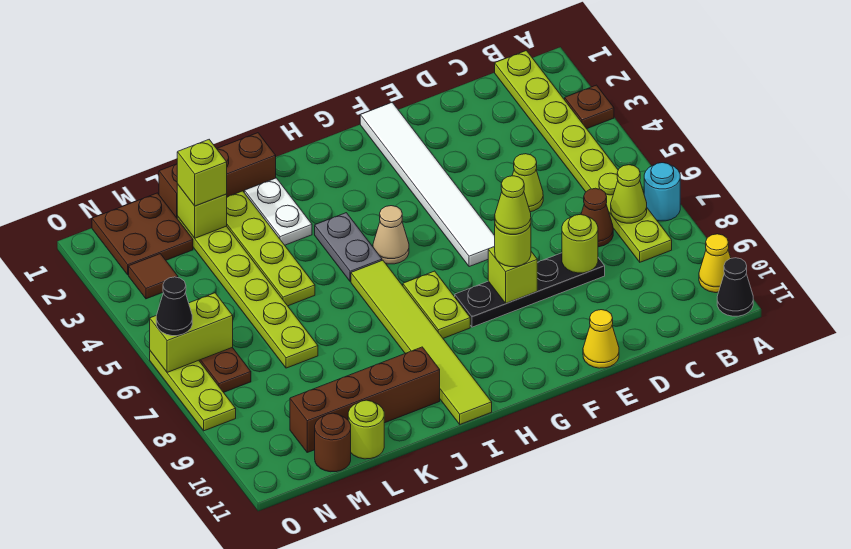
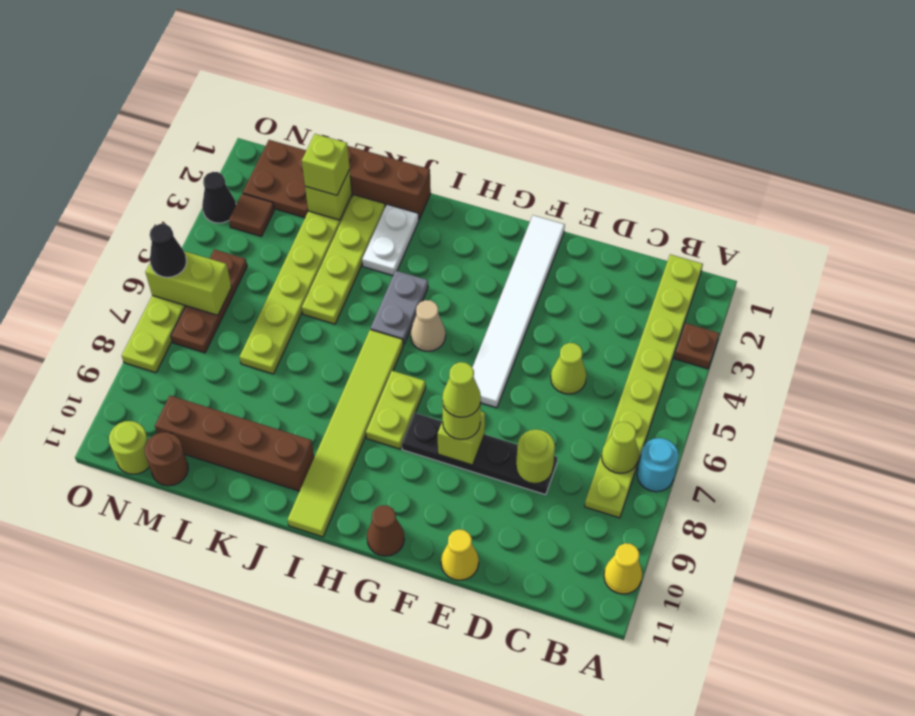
black 1x1 cone [717,258,753,316] -> black 1x1 cone moved to [202,172,236,223]
brown 1x1 cone [581,188,613,247] -> brown 1x1 cone moved to [367,505,404,556]
lime 1x1 round brick [348,400,384,459] -> lime 1x1 round brick moved to [109,421,149,474]

